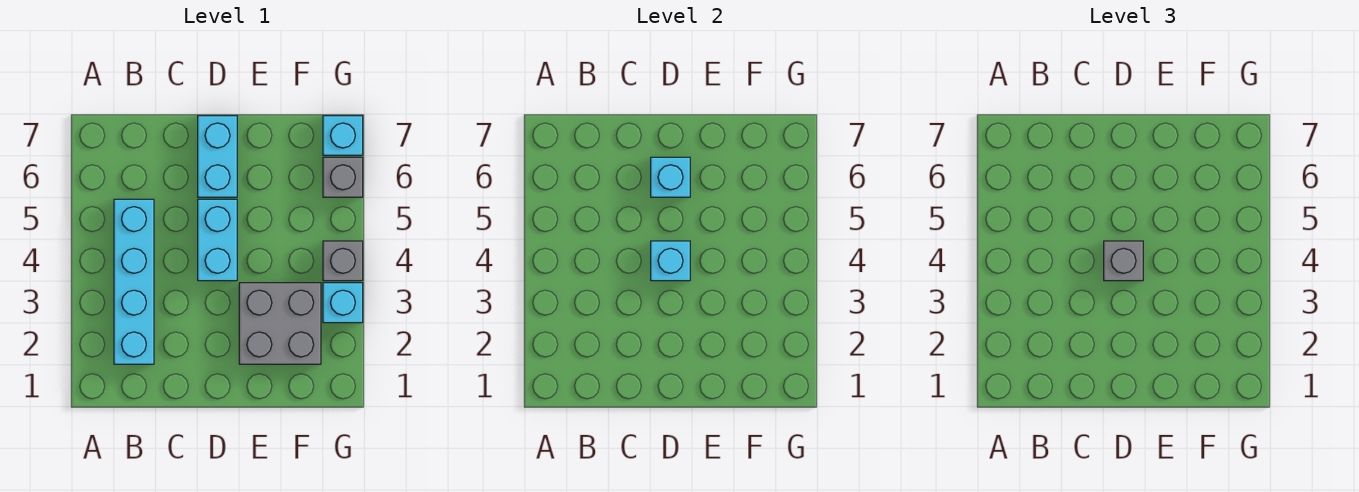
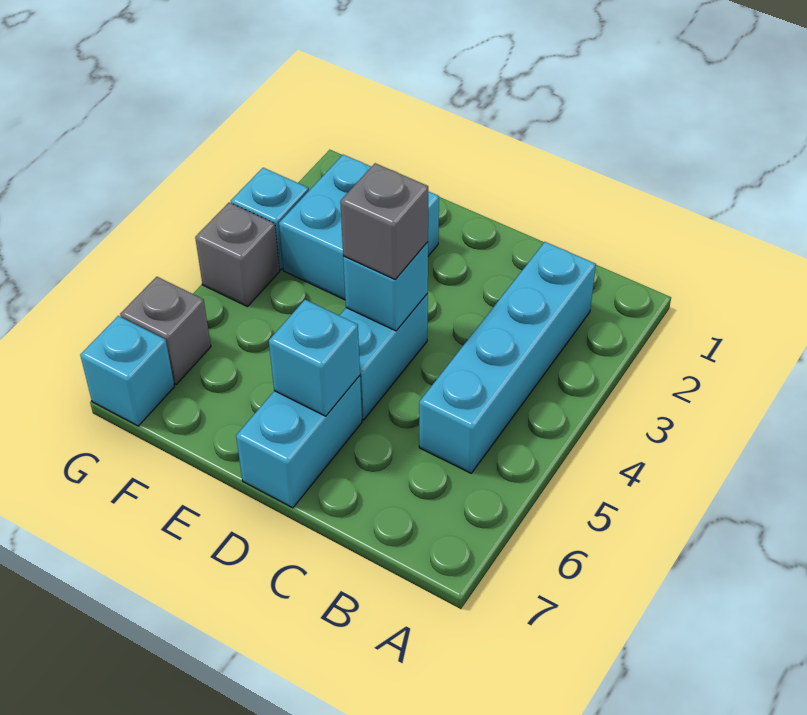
grey 2x2 brick [239,283,321,364] -> cyan 2x2 brick [279,155,439,300]

